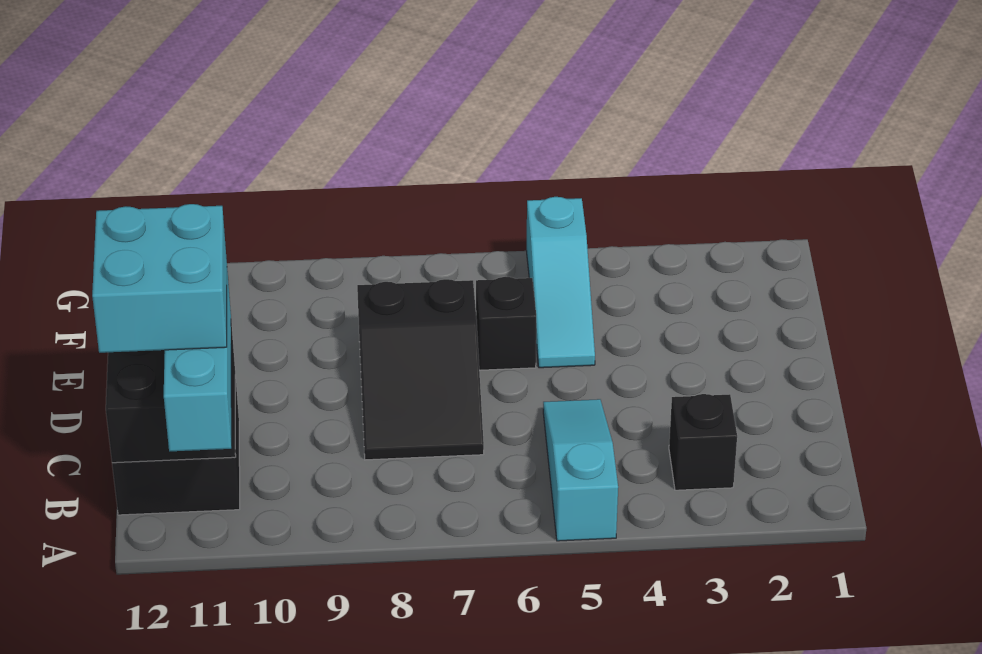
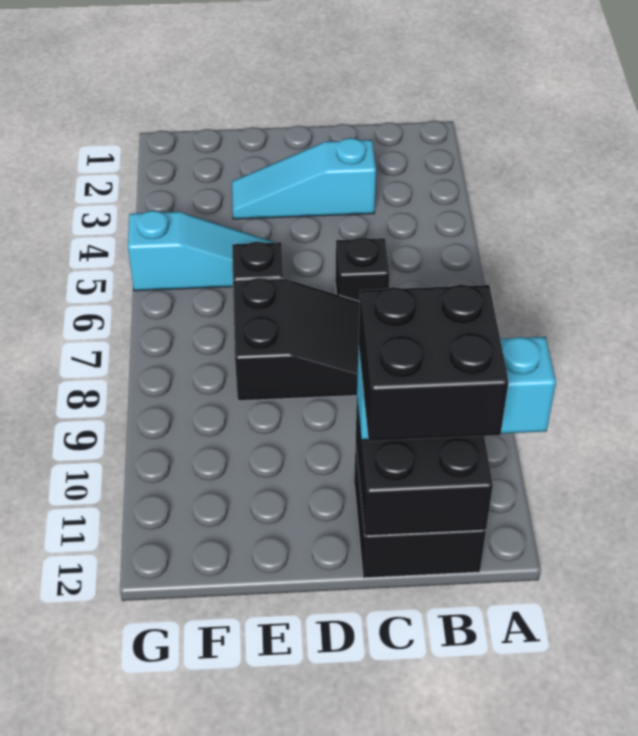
cyan 1x3 slope [543,399,618,541] -> cyan 1x3 slope moved to [232,138,376,219]
black 1x1 brick [669,394,737,490] -> black 1x1 brick moved to [335,237,390,302]
cyan 2x2 brick [92,204,227,353] -> black 2x2 brick [359,284,509,441]

